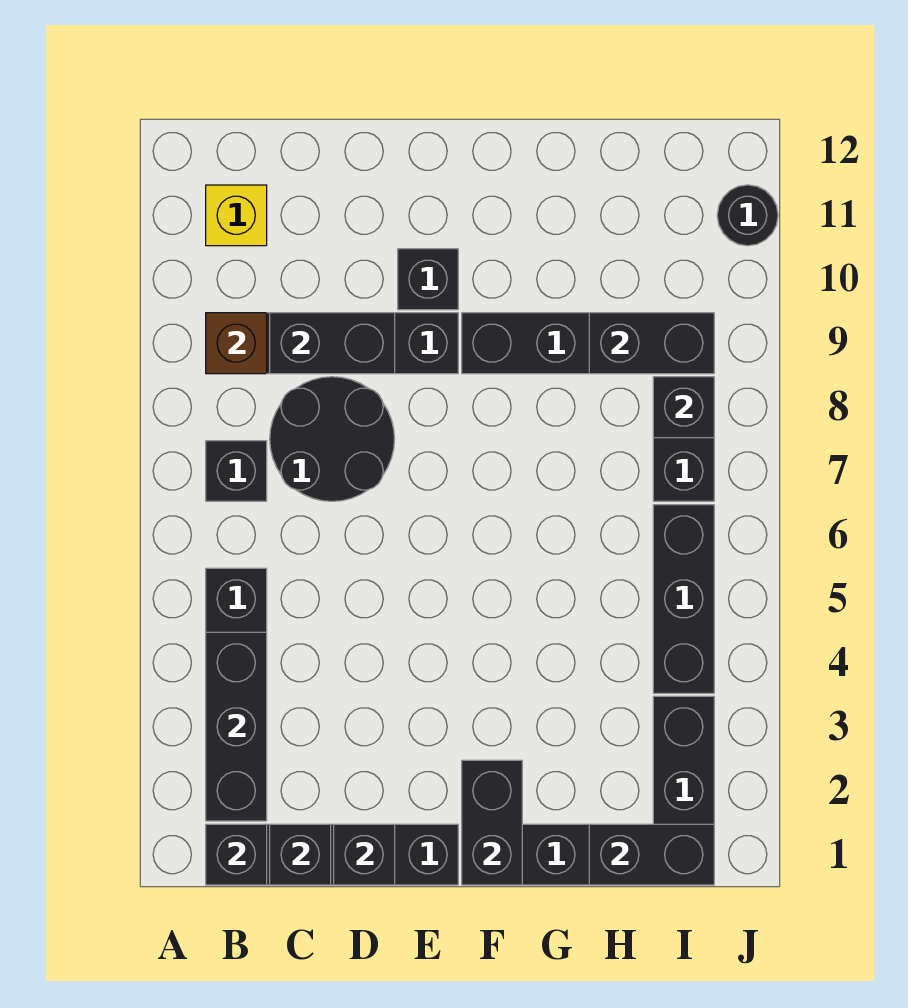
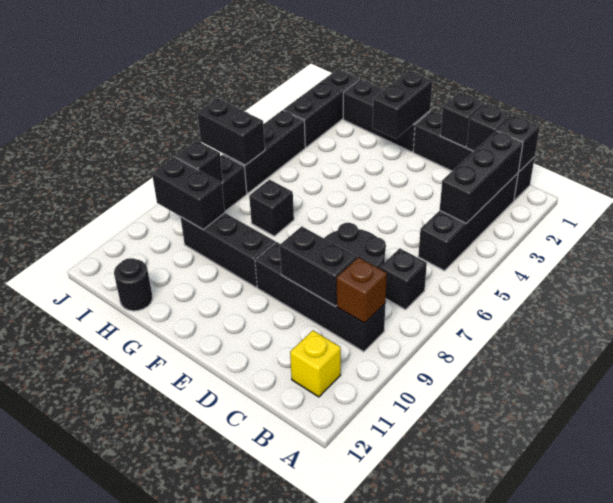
black 1x1 brick [398,249,458,310] -> black 1x1 brick moved to [249,180,294,236]
black 1x2 brick [589,824,714,885] -> black 1x2 brick moved to [197,98,265,165]
black 1x1 round brick [717,185,778,246] -> black 1x1 round brick moved to [114,258,152,311]

